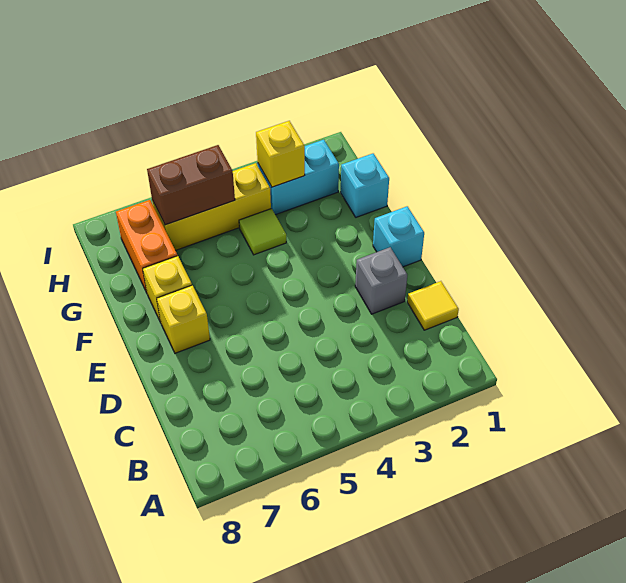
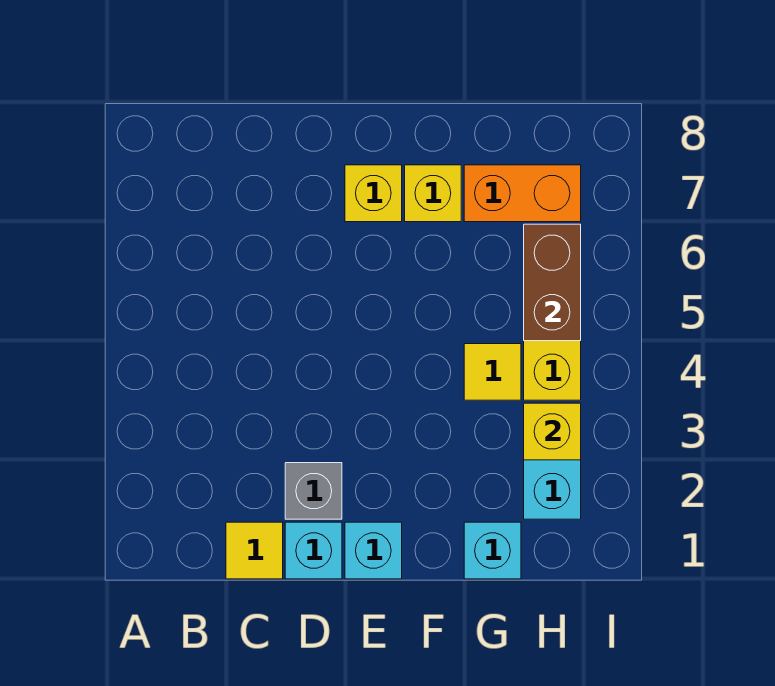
none -> cyan 1x1 brick [285,522,342,579]
lime 1x1 tile [239,209,286,255] -> yellow 1x1 tile [464,344,521,400]

